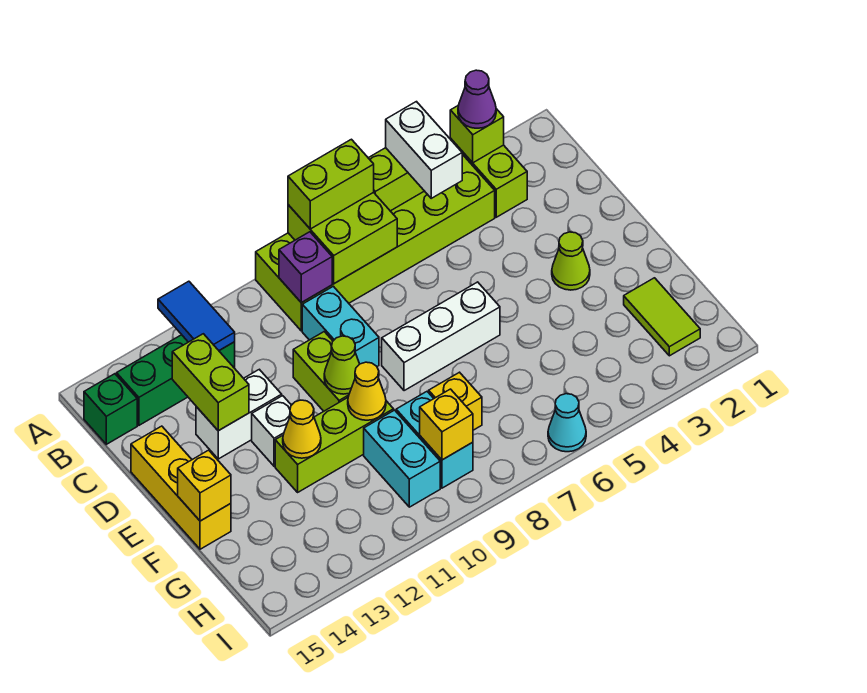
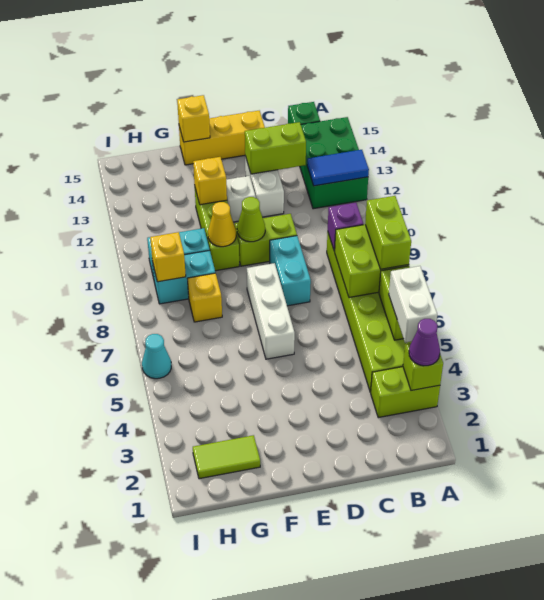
white 1x2 brick [386,102,462,198] -> white 1x2 brick turned to [389,266,437,343]
green 1x3 brick [117,335,235,425] -> green 2x3 brick [300,117,368,209]
cyan 1x2 brick [302,286,379,366] -> cyan 1x2 brick turned to [270,236,311,306]
lime 1x1 cone [552,232,590,290] -> none
yellow 1x1 cone [283,400,321,458] -> yellow 1x1 brick [193,157,227,205]

